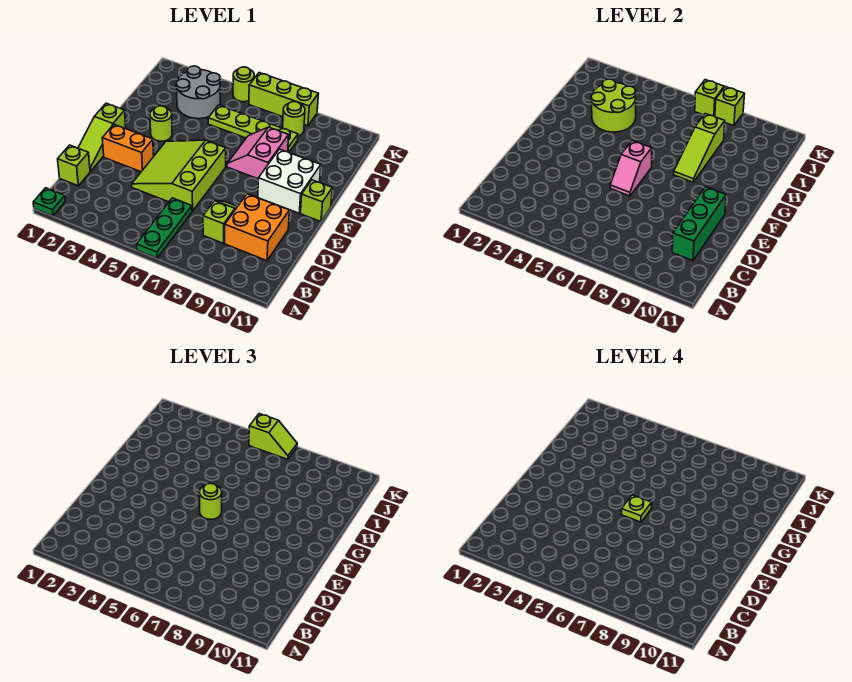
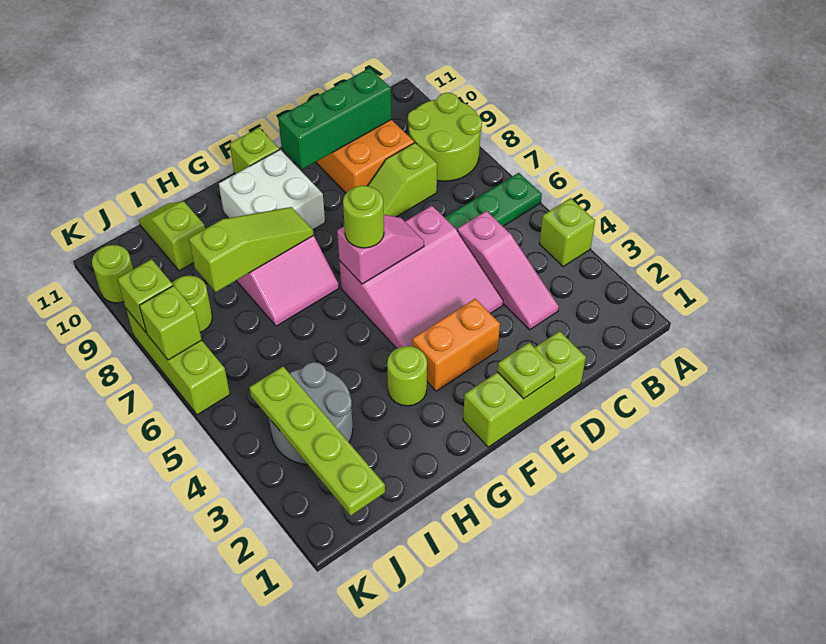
green 1x1 plate [33,188,65,216] -> none
lime 1x1 brick [58,145,90,186] -> lime 1x1 brick moved to [539,198,595,266]
none -> pink 1x3 slope [458,211,559,330]
lime 1x3 slope [78,103,126,171] -> lime 1x3 brick [463,331,586,447]
lime 3x3 slope [132,140,226,211] -> pink 3x3 slope [339,206,503,348]
orange 1x2 brick [102,125,154,172] -> orange 1x2 brick turned to [412,299,500,391]
lime 1x1 plate [622,495,652,522] -> lime 1x1 plate moved to [497,343,556,399]
lime 2x2 round brick [591,79,636,132] -> lime 2x2 round brick moved to [408,93,482,181]
lime 1x4 plate [208,105,298,152] -> lime 1x4 plate moved to [249,367,385,516]
lime 1x1 round brick [233,67,254,102] -> lime 1x1 round brick moved to [92,245,133,303]
lime 1x2 slope [249,414,297,459] -> lime 1x2 slope moved to [139,202,205,271]

